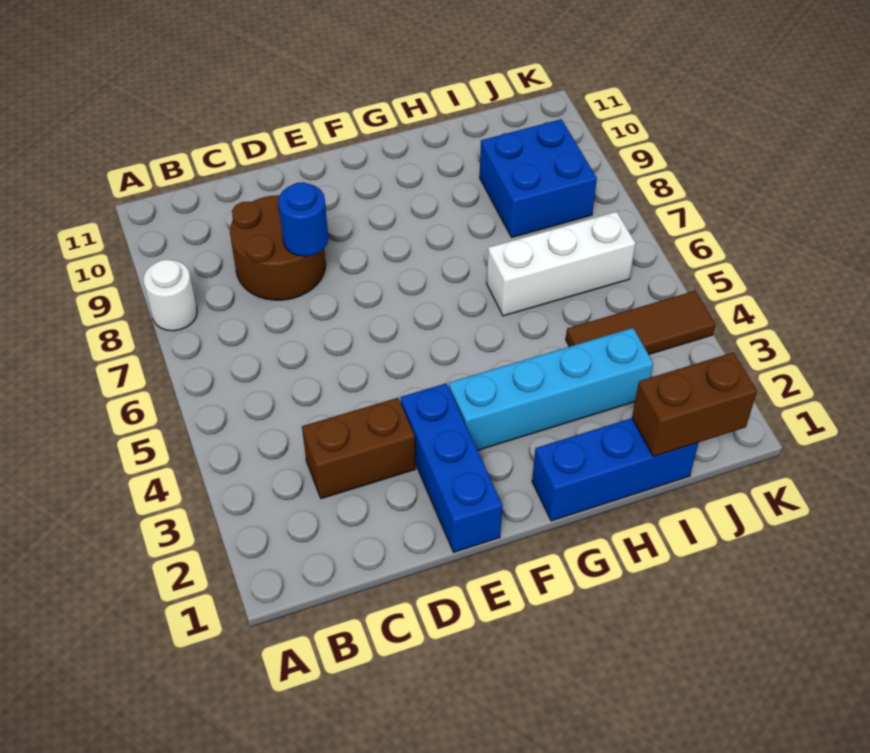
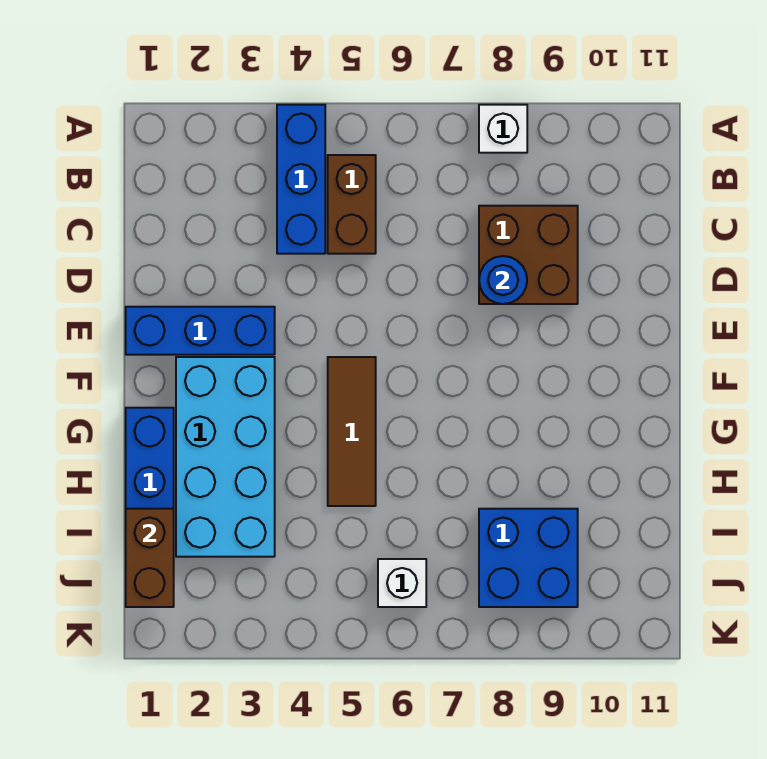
none -> blue 1x3 brick [277,105,325,254]
white 1x1 round brick [143,260,197,331] -> white 1x1 brick [479,105,527,153]
brown 1x2 brick [302,398,415,499] -> brown 1x2 brick moved to [328,155,376,254]
brown 2x2 round brick [230,195,326,300] -> brown 2x2 brick [479,206,578,304]
cyan 1x4 brick [449,328,653,450] -> cyan 2x4 brick [176,357,275,557]
white 1x3 brick [487,211,636,316] -> white 1x1 brick [378,559,426,607]
brown 1x3 tile [566,291,715,354] -> brown 1x3 tile moved to [328,357,376,506]

